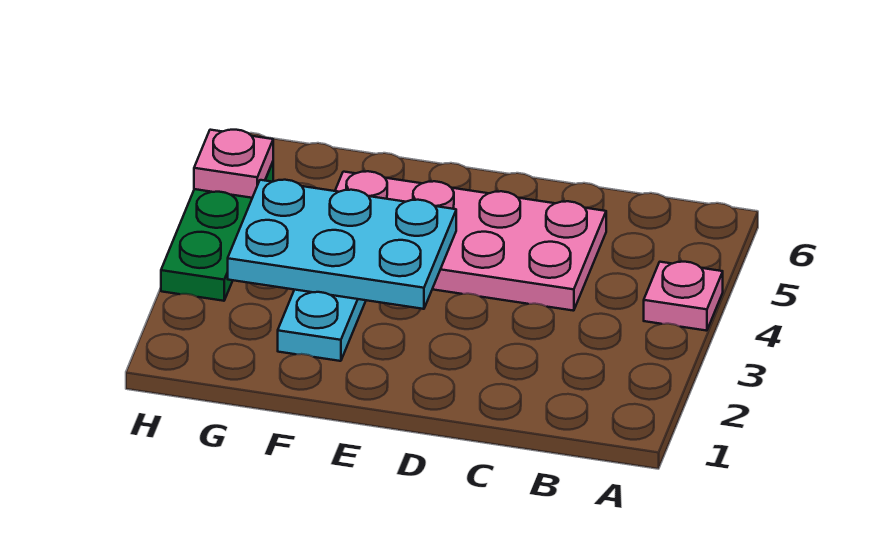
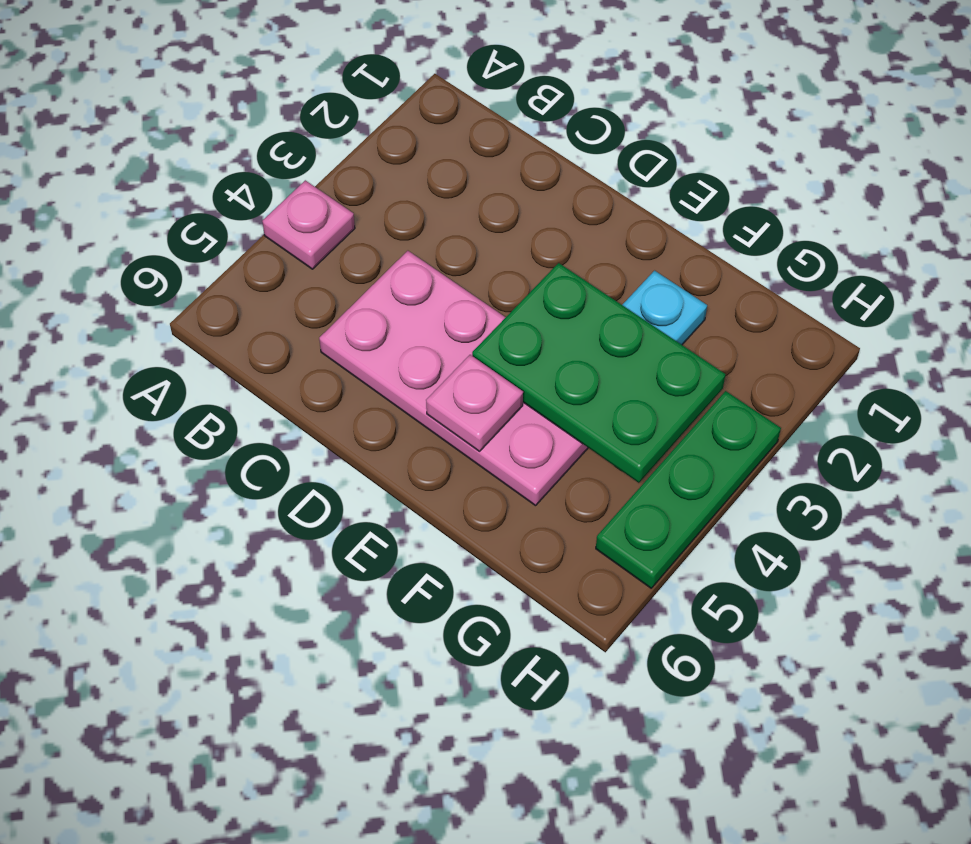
cyan 2x3 plate [228,180,456,309] -> green 2x3 plate [472,263,725,483]
pink 1x1 plate [194,130,273,198] -> pink 1x1 plate moved to [426,355,523,451]

